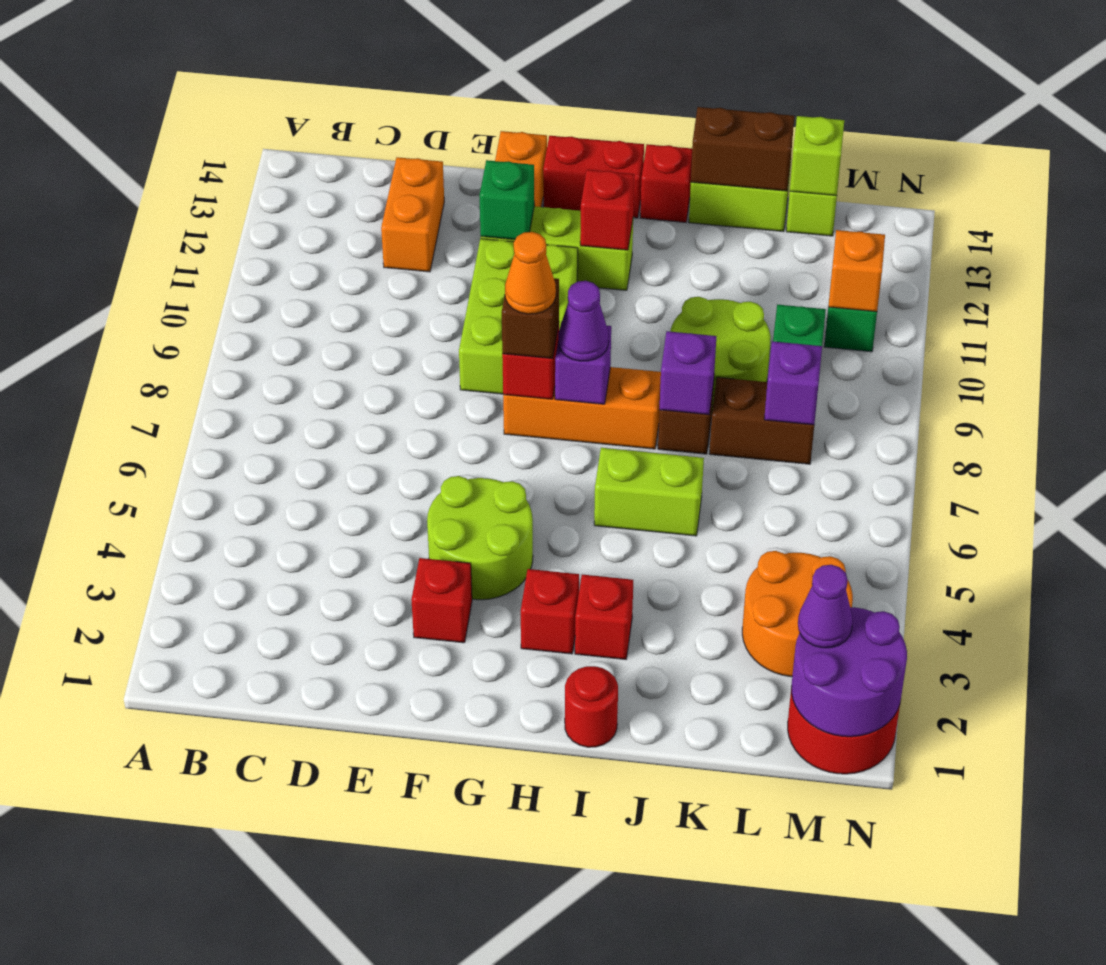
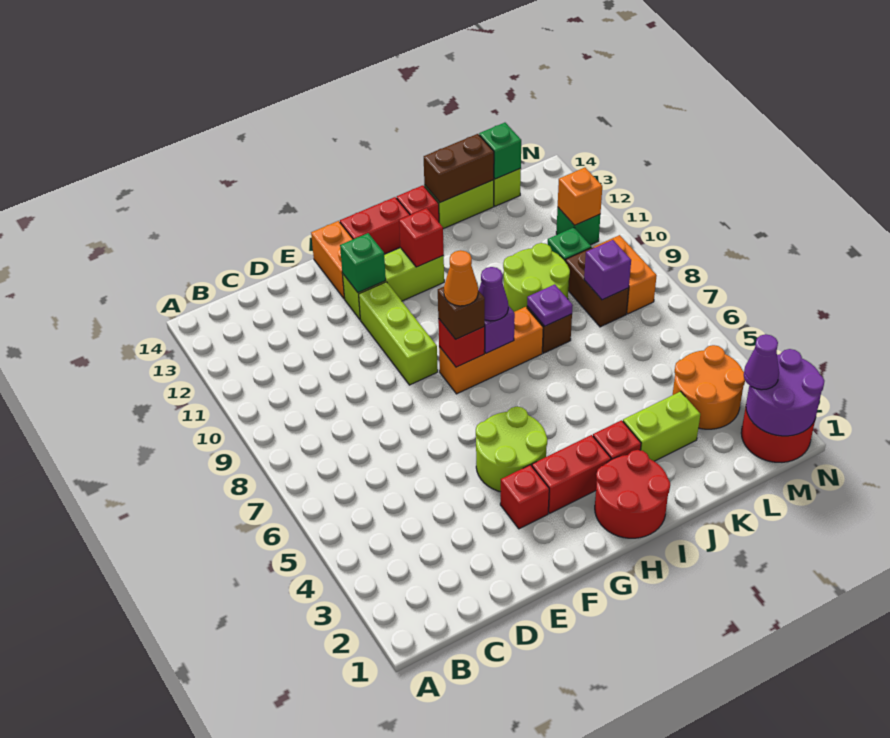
orange 1x2 brick [381,157,444,272] -> orange 1x2 brick moved to [593,235,657,314]
lime 2x3 brick [459,239,578,394] -> lime 1x3 brick [359,282,438,385]
red 1x1 brick [521,569,579,654] -> red 1x2 brick [532,435,611,513]
red 1x1 round brick [565,666,618,747] -> red 2x2 round brick [595,450,670,538]
lime 1x2 brick [594,448,704,536] -> lime 1x2 brick moved to [623,392,700,461]
purple 1x1 brick [659,331,716,415] -> purple 1x1 plate [527,284,573,326]
brown 1x2 brick [709,377,814,464] -> brown 1x2 brick turned to [566,248,629,327]
lime 1x1 brick [790,116,844,196] -> green 1x1 brick [479,123,521,179]

